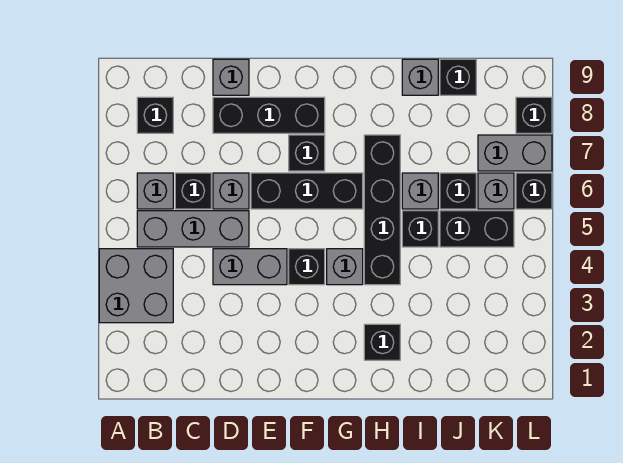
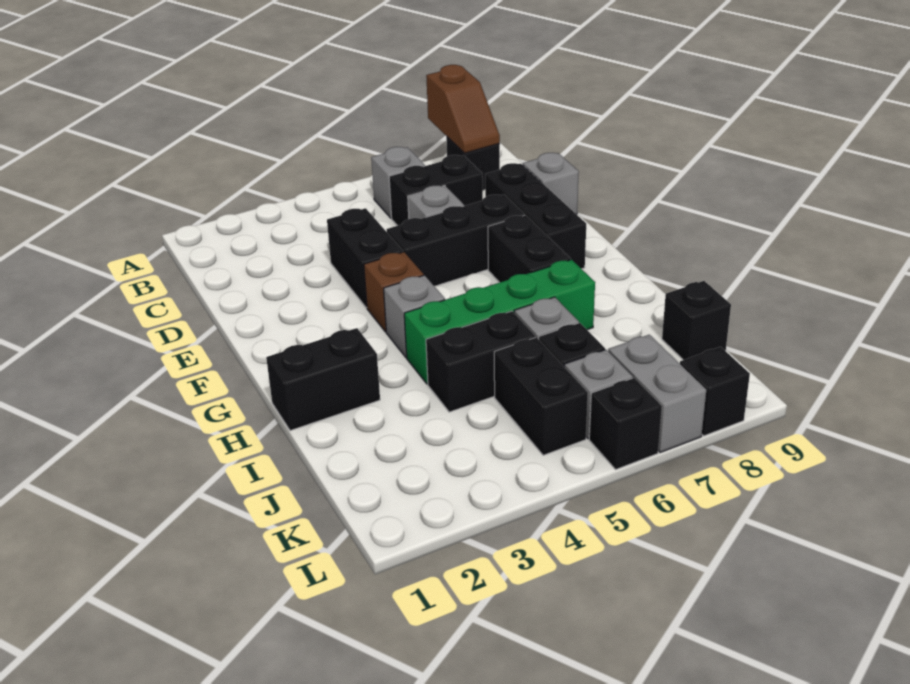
grey 2x2 brick [99,249,173,323] -> none
none -> brown 1x2 slope [426,65,500,153]
grey 1x3 brick [137,211,249,247] -> none
black 1x1 brick [175,173,211,209] -> black 1x2 brick [389,155,483,226]
grey 1x2 brick [213,249,287,285] -> black 1x2 brick [327,208,403,308]
black 1x3 brick [251,173,363,209] -> black 1x3 brick turned to [386,194,525,286]
black 1x1 brick [289,249,325,285] -> brown 1x1 brick [364,252,424,332]
black 1x1 brick [289,135,325,171] -> black 1x2 brick [488,215,571,283]
black 1x1 brick [364,324,400,360] -> black 1x2 brick [266,328,380,431]
black 1x4 brick [364,135,400,285] -> green 1x4 brick [404,260,595,384]
black 1x1 brick [402,211,438,247] -> black 1x2 brick [426,311,535,412]
grey 1x1 brick [402,59,438,95] -> none

